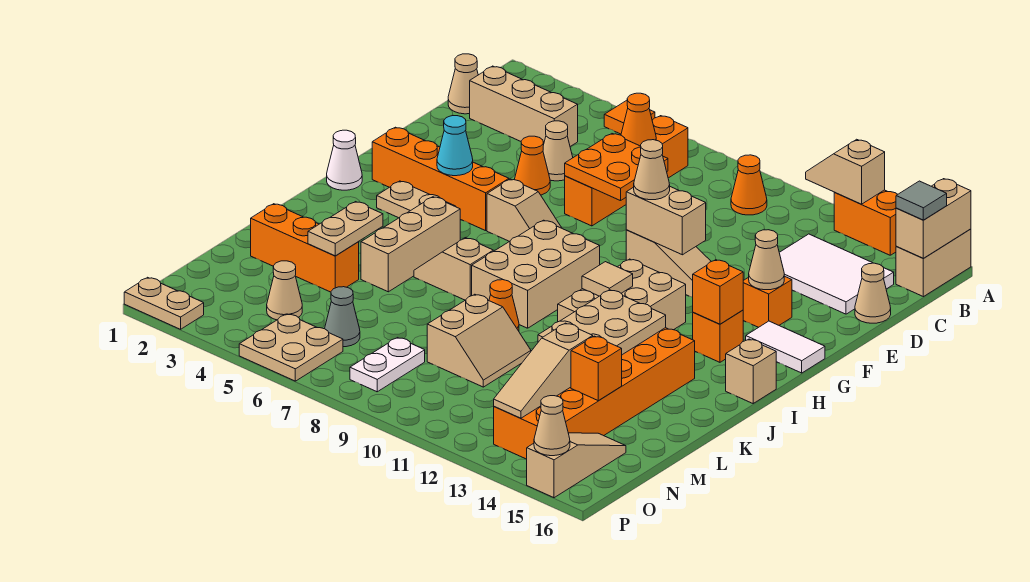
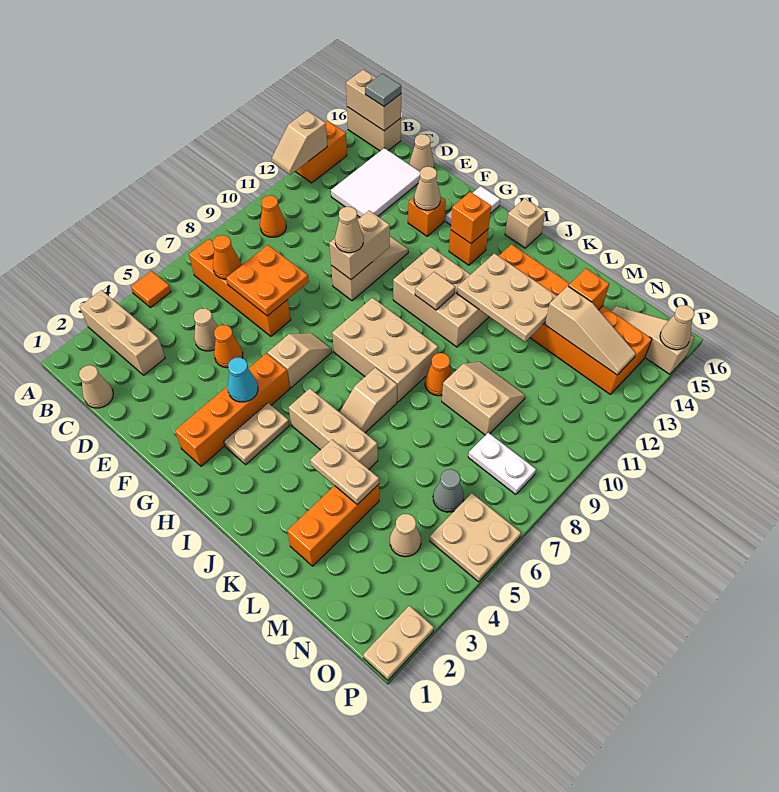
tan 1x3 brick [470,66,578,147] -> tan 1x3 brick turned to [80,290,165,375]
white 1x1 cone [327,130,362,190] -> none

